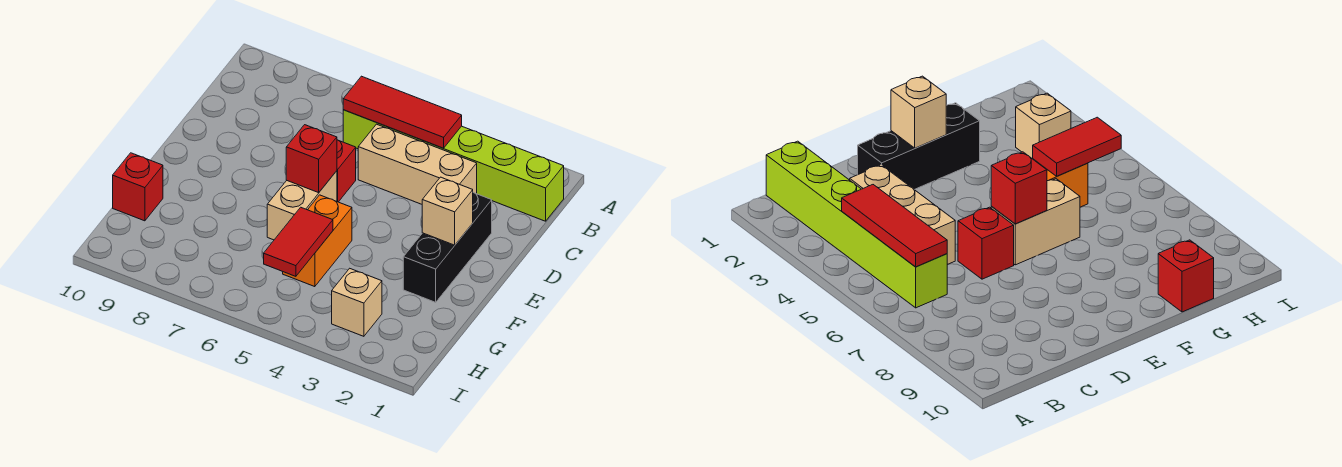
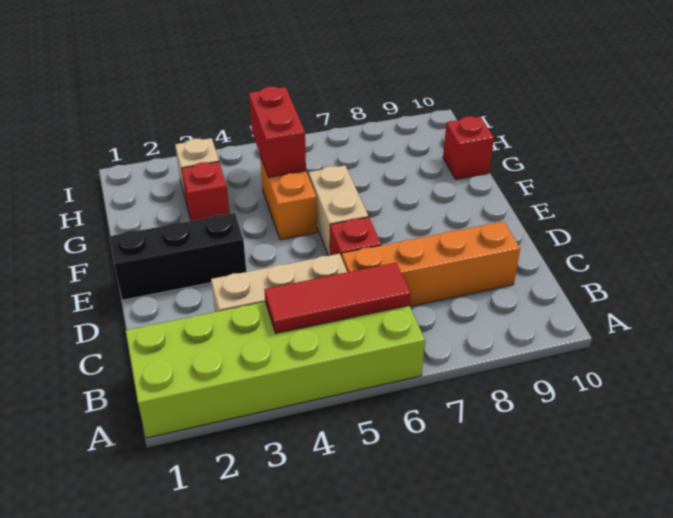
lime 1x6 brick [343,110,564,221] -> lime 2x6 brick [126,302,425,438]
none -> orange 1x4 brick [342,221,520,306]
black 1x3 brick [403,192,492,302] -> black 1x3 brick turned to [109,213,246,300]
tan 1x1 brick [422,177,473,245] -> none
red 1x1 brick [286,125,337,193] -> red 1x1 brick moved to [181,162,229,221]
red 1x2 tile [264,207,333,276] -> red 1x2 brick [249,87,306,177]

